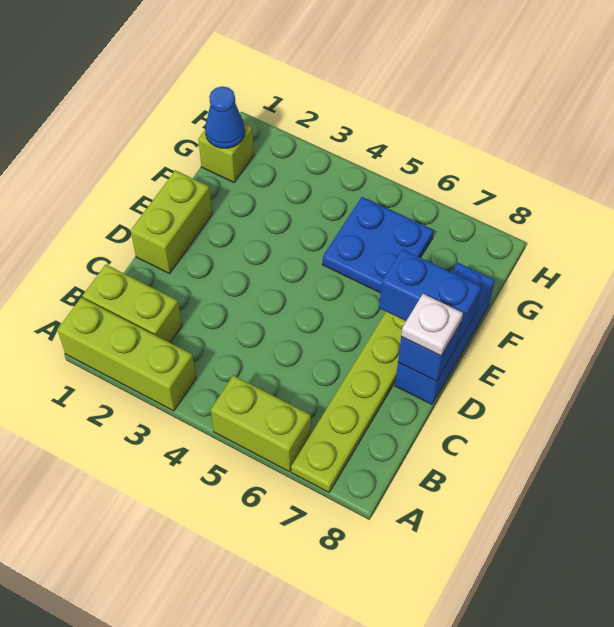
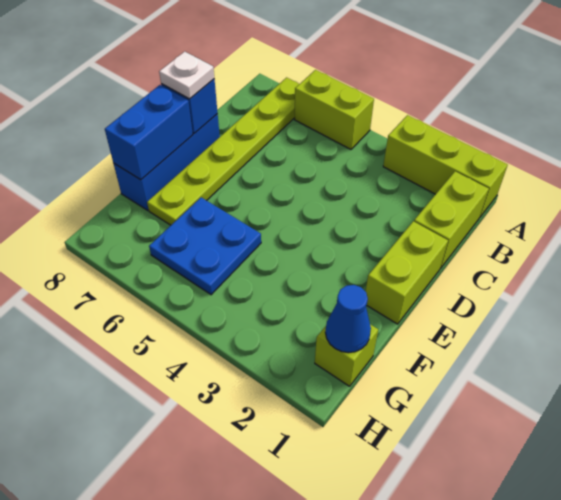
lime 1x2 brick [82,264,182,343] -> lime 1x2 brick turned to [414,171,489,268]
blue 1x2 brick [379,249,481,345] -> blue 1x2 brick turned to [105,85,193,180]

